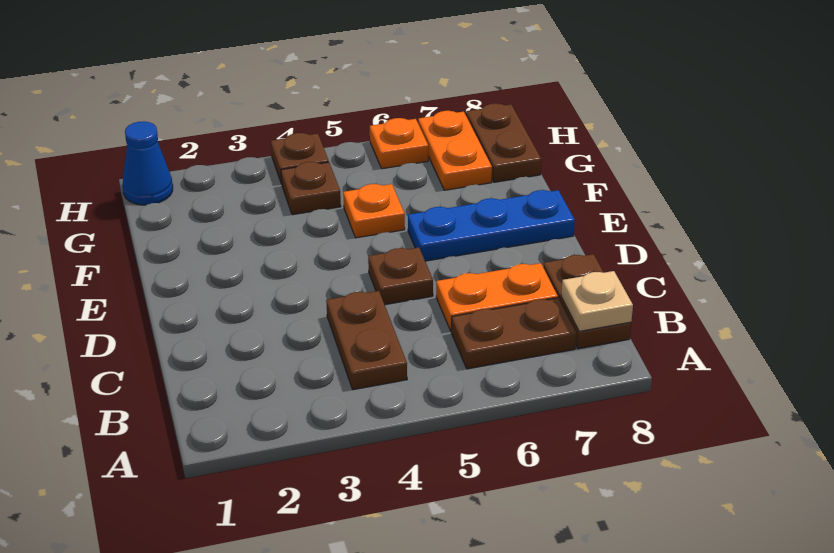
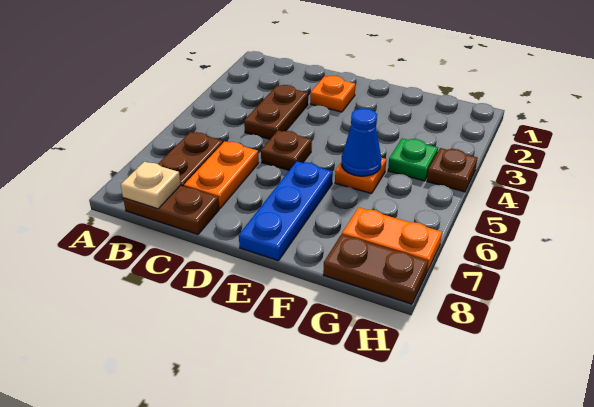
brown 1x2 plate [326,291,407,390] -> brown 1x2 plate turned to [244,85,308,139]
brown 1x1 plate [281,162,341,215] -> green 1x1 plate [388,138,438,181]
blue 1x1 cone [122,122,173,205] -> blue 1x1 cone moved to [342,108,381,176]
orange 1x1 plate [370,118,428,169] -> orange 1x1 plate moved to [310,76,355,112]

